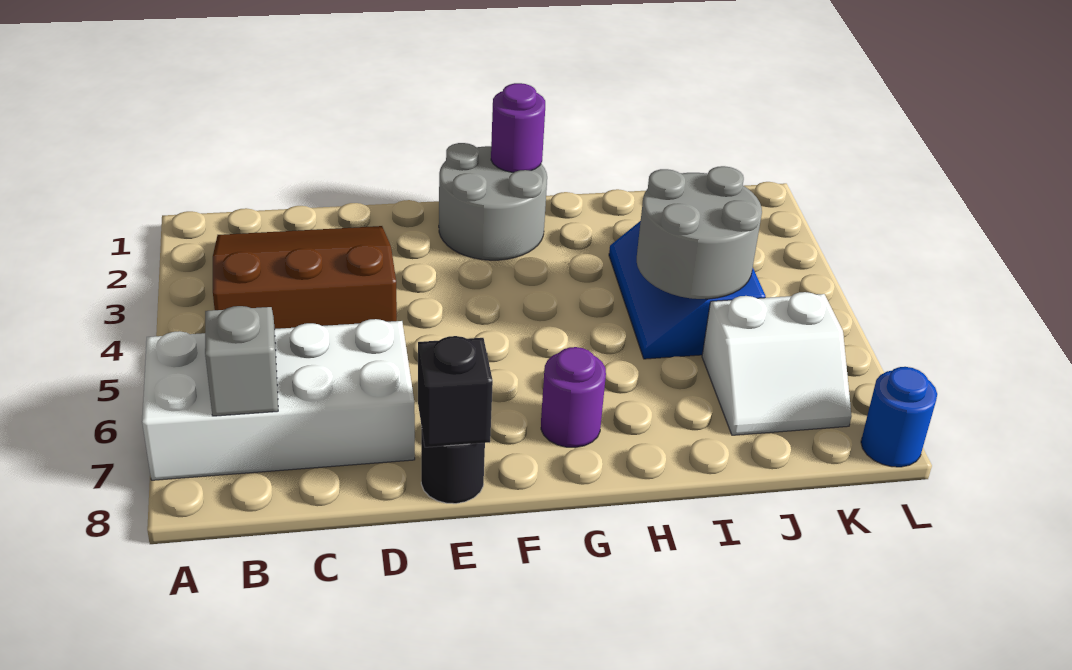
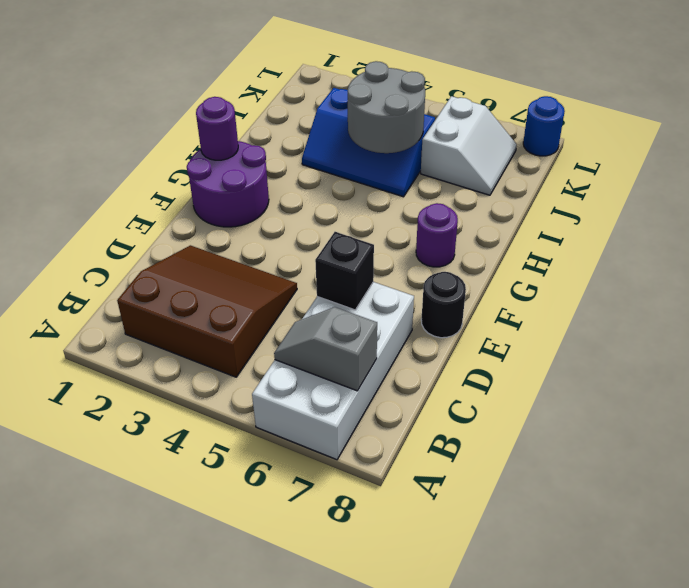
brown 3x3 slope [213,226,397,329] -> brown 3x3 slope turned to [117,245,297,377]
black 1x1 brick [418,336,493,447] -> black 1x1 brick moved to [315,232,374,310]
grey 2x2 round brick [439,143,547,260] -> purple 2x2 round brick [187,141,269,227]

